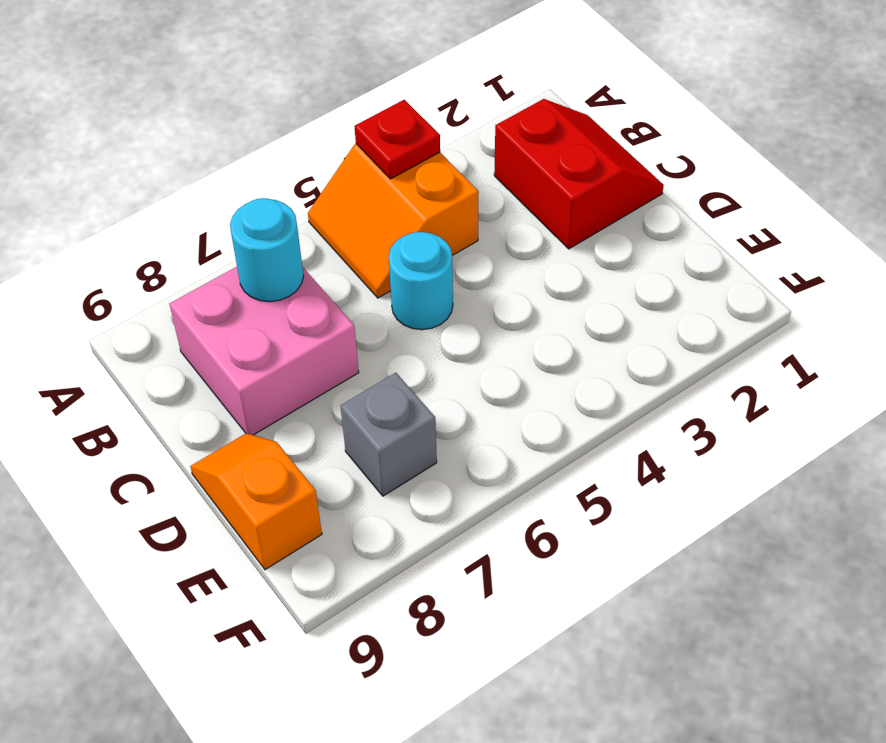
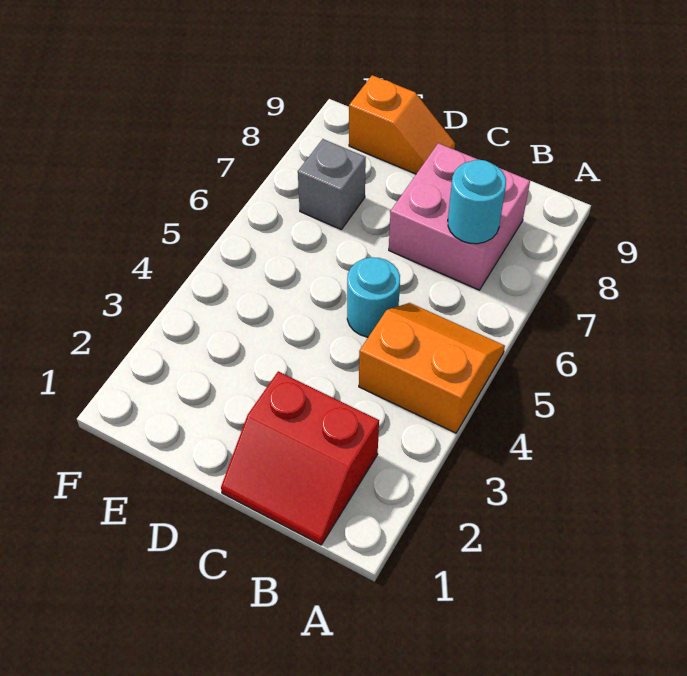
red 1x1 plate [354,100,440,179] -> none

